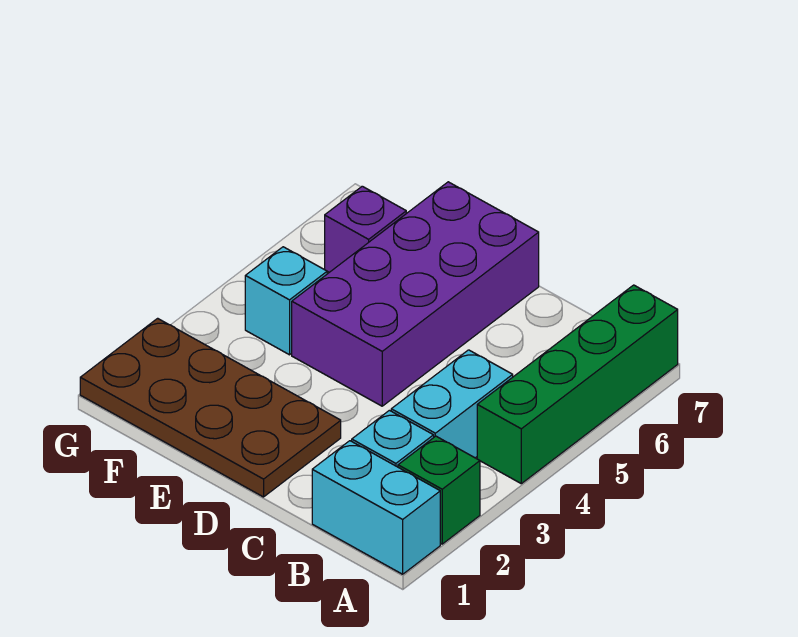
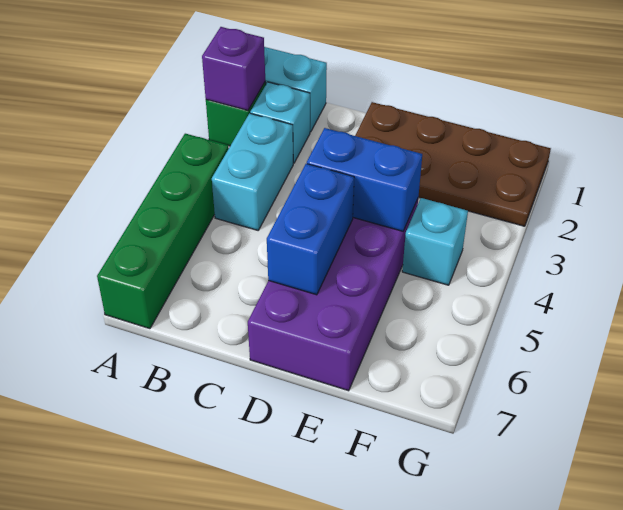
none -> blue 1x2 brick [307,128,422,231]
none -> blue 1x2 brick [267,164,354,295]
purple 1x1 brick [325,186,406,272] -> purple 1x1 brick moved to [202,27,265,110]

